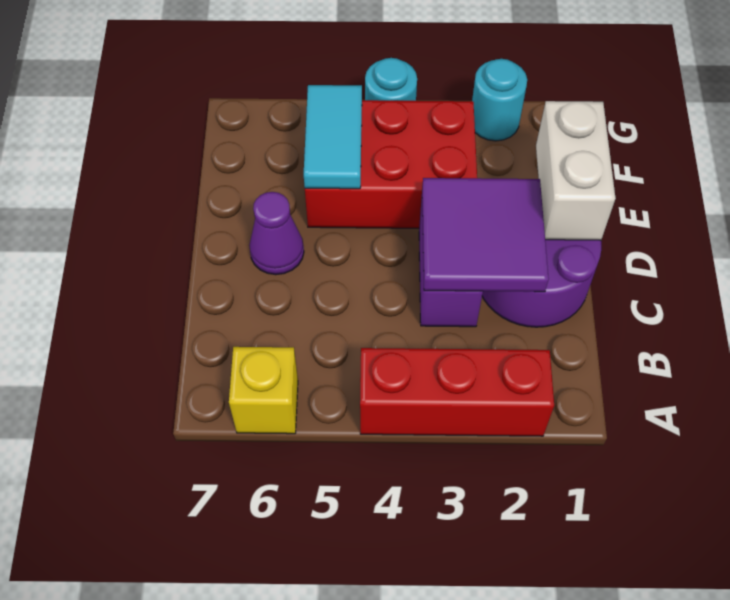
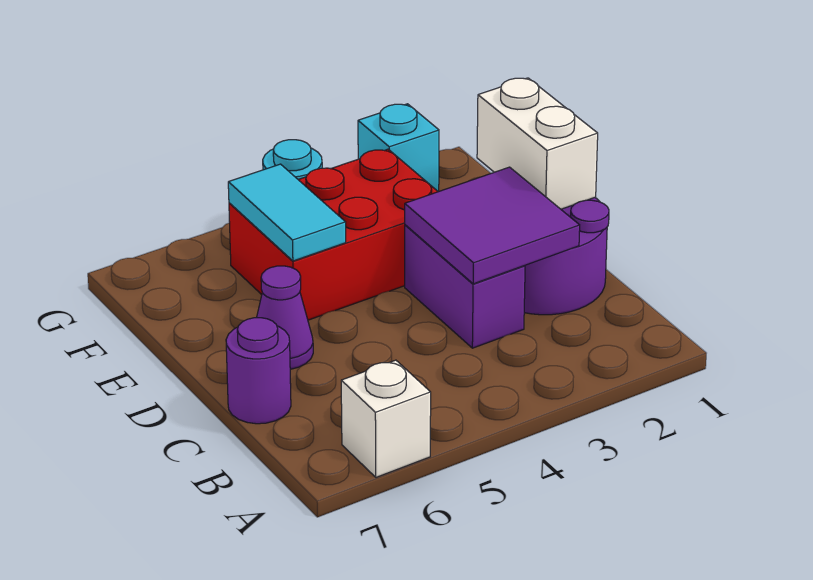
red 1x3 brick [360,348,554,436] -> none
yellow 1x1 brick [229,347,298,434] -> white 1x1 brick [341,360,431,477]
none -> purple 1x1 round brick [226,318,291,424]
cyan 1x1 round brick [472,59,527,141] -> cyan 1x1 brick [358,104,439,192]

